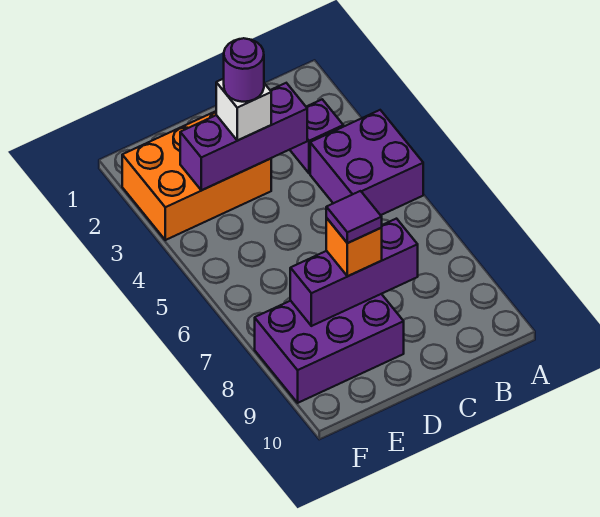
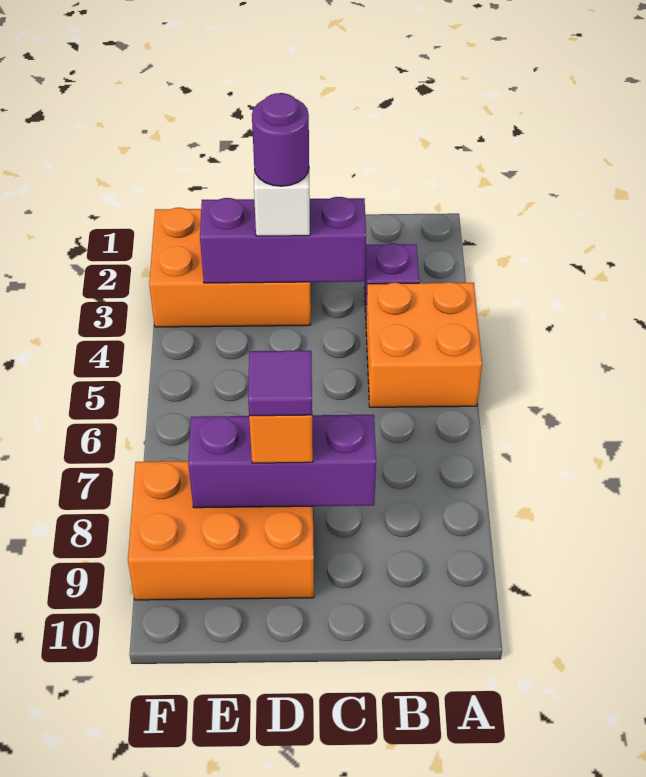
purple 2x2 brick [310,110,423,215] -> orange 2x2 brick [366,282,482,407]
purple 2x3 brick [255,294,404,403] -> orange 2x3 brick [128,461,314,600]

